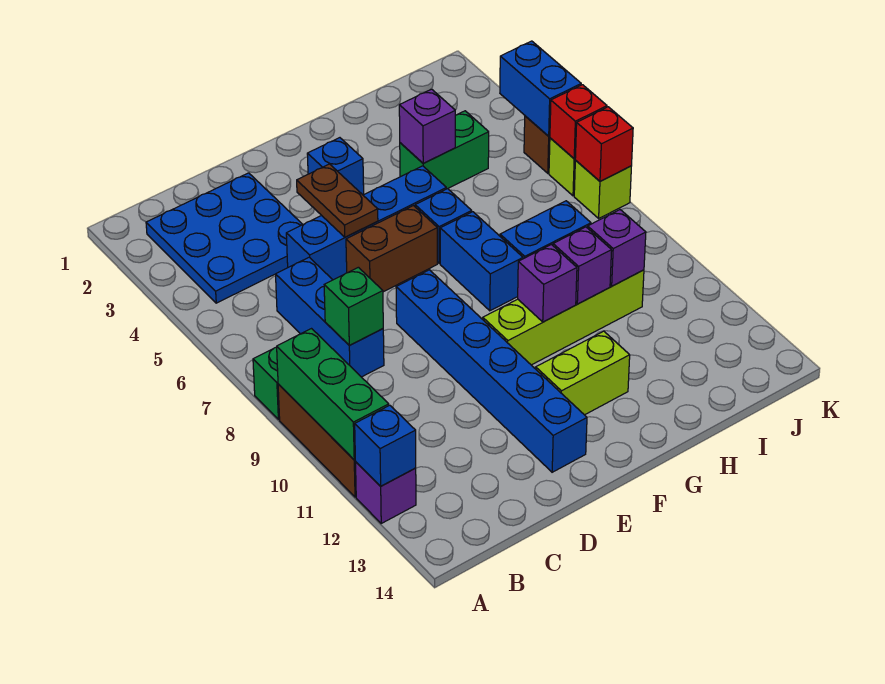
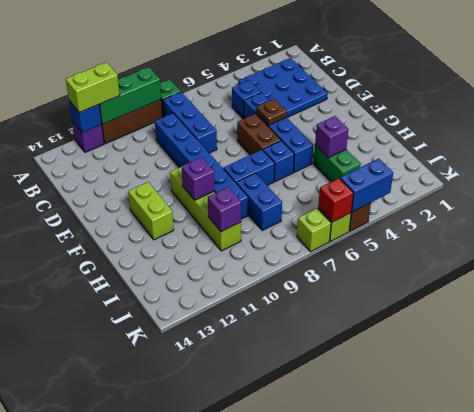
none -> lime 1x2 brick [66,62,120,112]
blue 1x3 brick [276,257,384,377] -> blue 1x3 brick turned to [163,92,217,153]
green 1x1 brick [324,267,383,345] -> none
brown 1x2 plate [297,164,378,237] -> brown 1x1 plate [257,99,287,125]
blue 1x6 brick [396,270,587,472] -> blue 1x6 brick turned to [155,113,248,219]
blue 1x1 brick [307,138,364,195] -> blue 1x1 brick moved to [232,80,261,119]
purple 1x1 brick [553,227,612,304] -> none
red 1x1 brick [575,107,633,181] -> none

